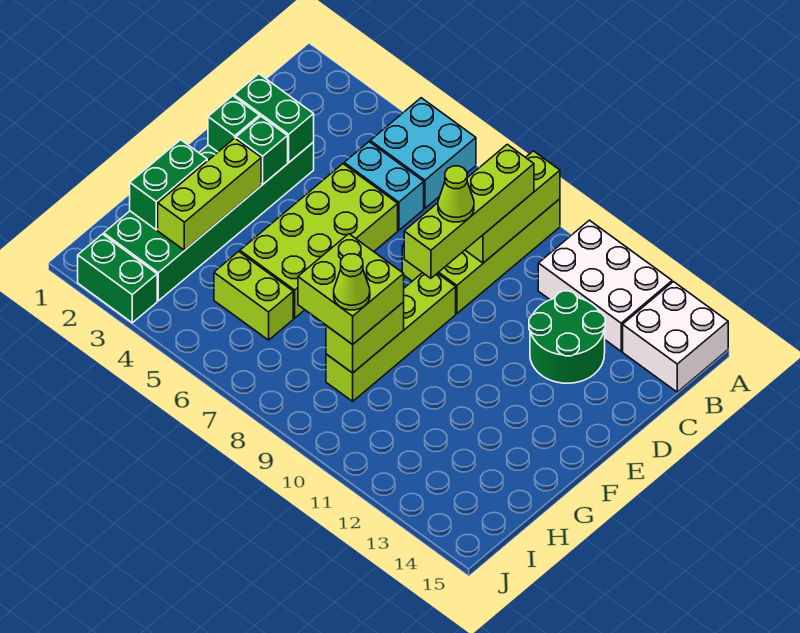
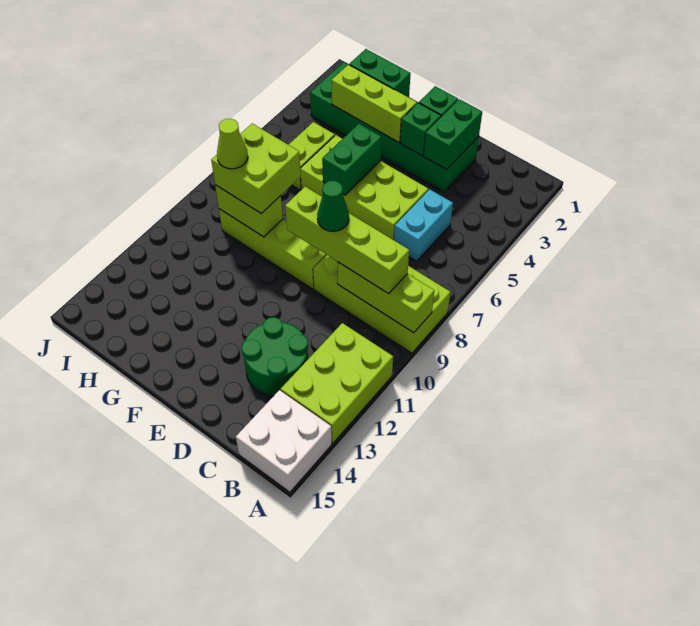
cyan 2x2 brick [370,98,476,208] -> none
white 2x3 brick [538,220,672,351] -> lime 2x3 brick [281,323,393,443]
lime 1x1 cone [438,166,474,222] -> green 1x1 cone [317,181,349,231]
green 1x2 brick [78,234,157,323] -> green 1x2 brick moved to [322,124,382,195]

